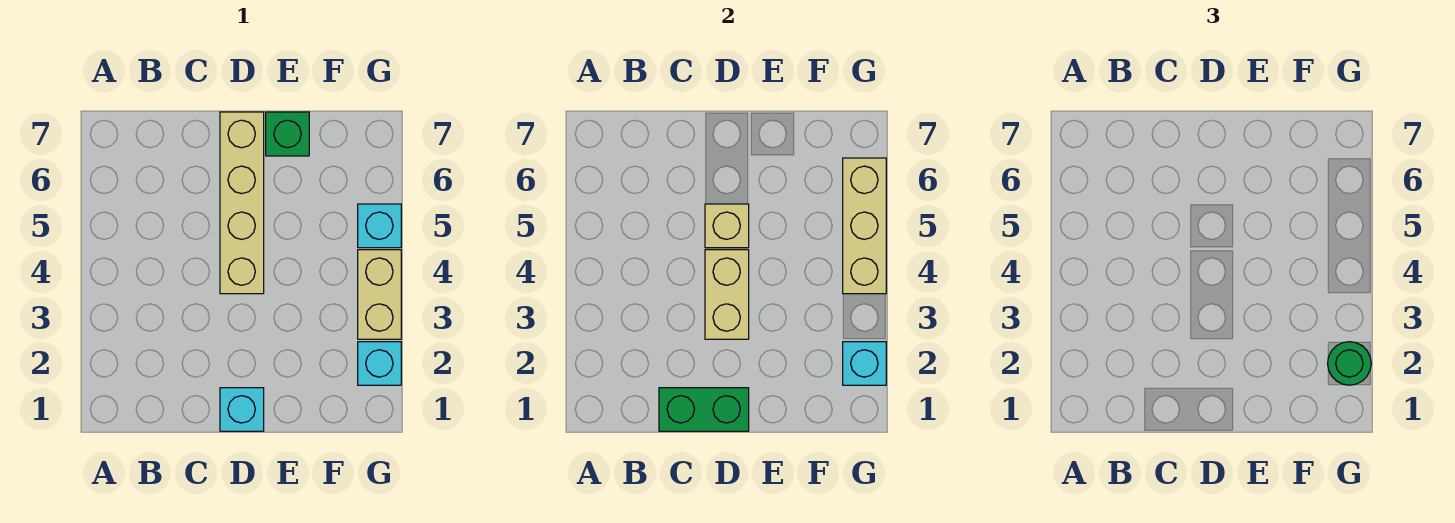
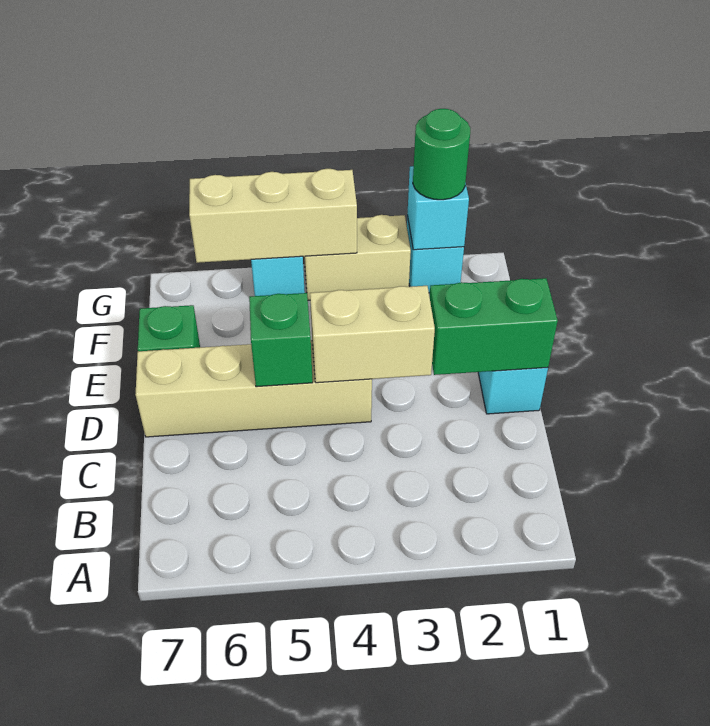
green 1x2 brick [659,388,749,431] -> green 1x2 brick turned to [429,278,558,375]
tan 1x1 brick [705,204,749,248] -> green 1x1 brick [249,293,313,387]

